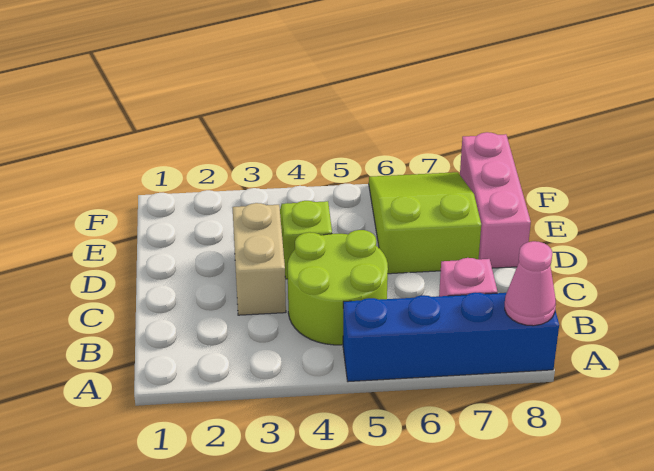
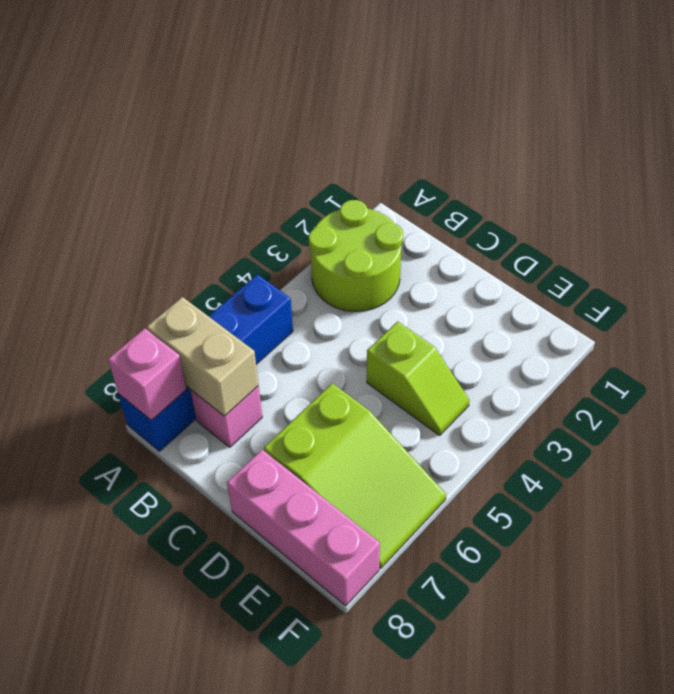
pink 1x1 cone [505,241,556,326] -> pink 1x1 brick [108,328,186,420]
lime 2x2 round brick [288,230,388,345] -> lime 2x2 round brick moved to [309,200,403,311]
tan 1x2 brick [233,203,286,315] -> tan 1x2 brick moved to [147,297,258,416]

